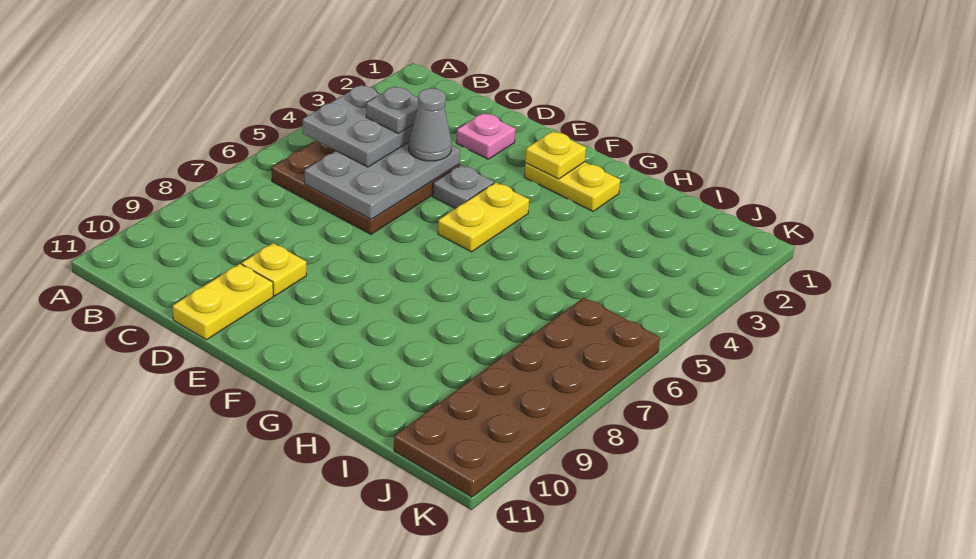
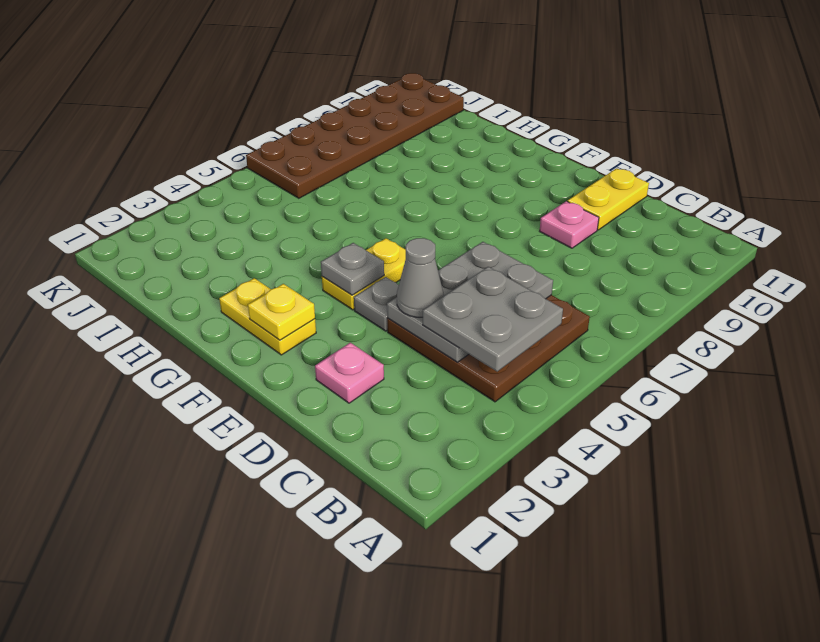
grey 1x1 plate [366,86,418,133] -> grey 1x1 plate moved to [321,243,384,295]
yellow 1x1 plate [242,243,306,296] -> pink 1x1 plate [540,201,599,248]

